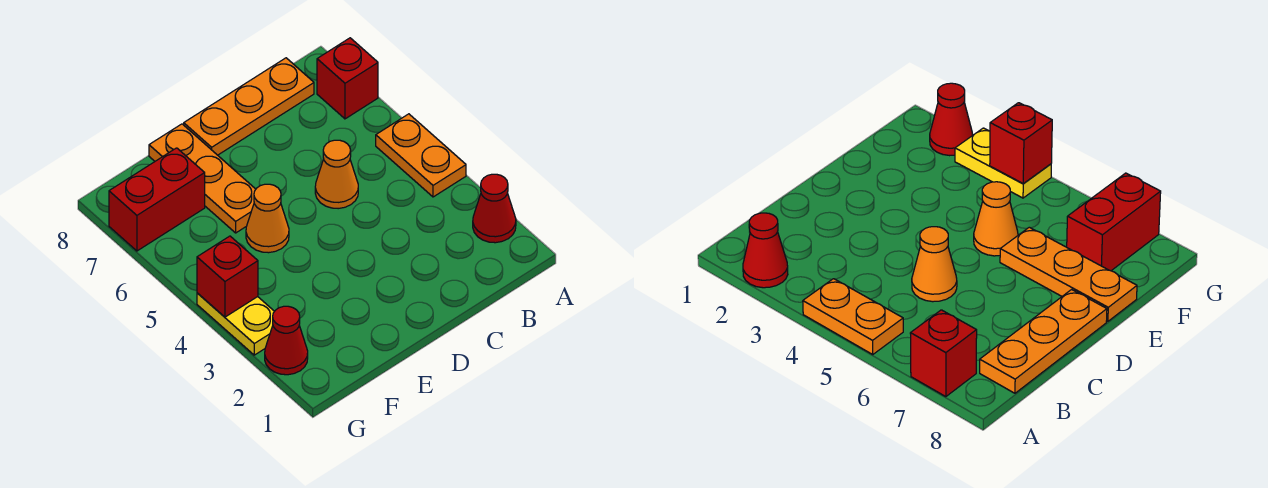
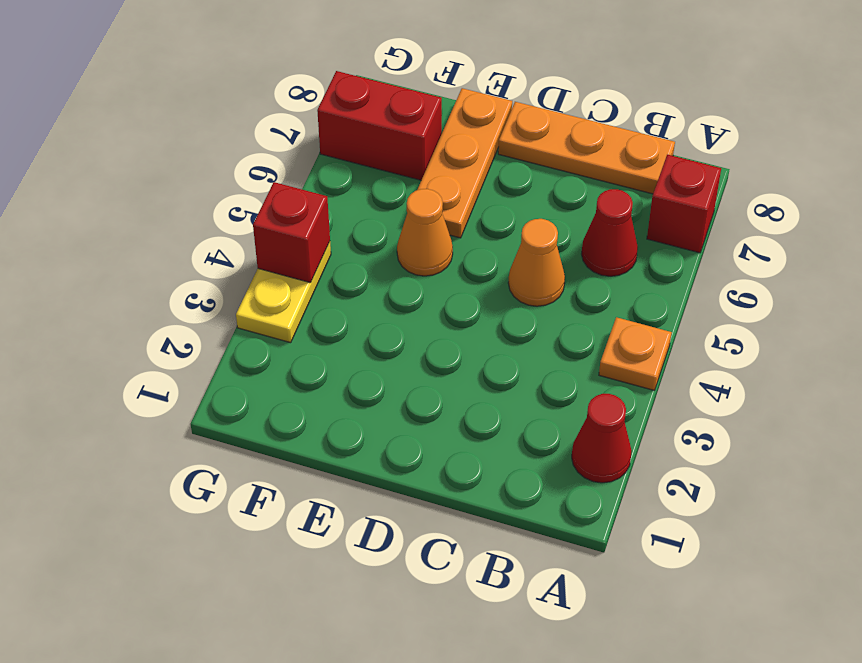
orange 1x2 plate [376,114,466,197] -> orange 1x1 plate [599,317,672,390]
red 1x1 cone [265,306,308,375] -> red 1x1 cone moved to [582,189,638,276]

